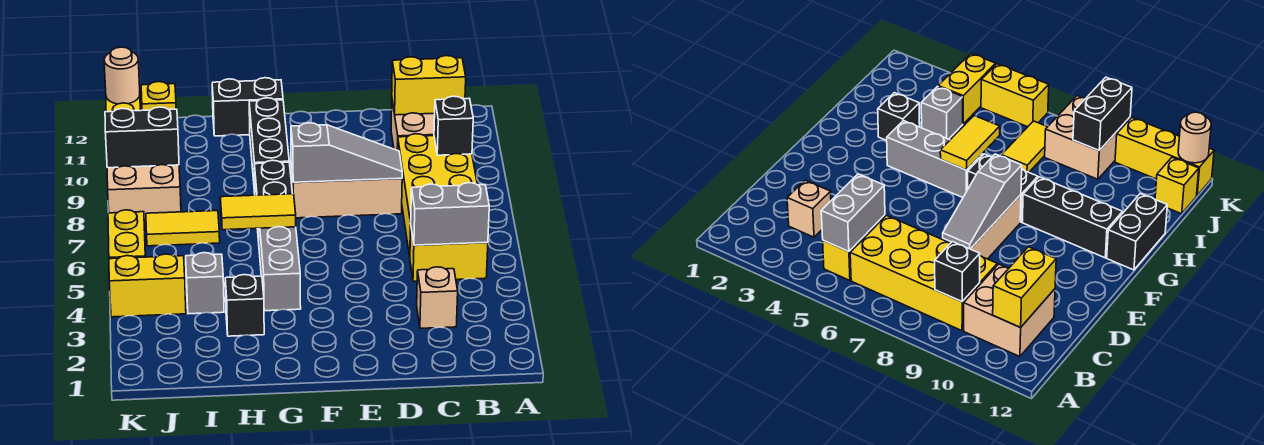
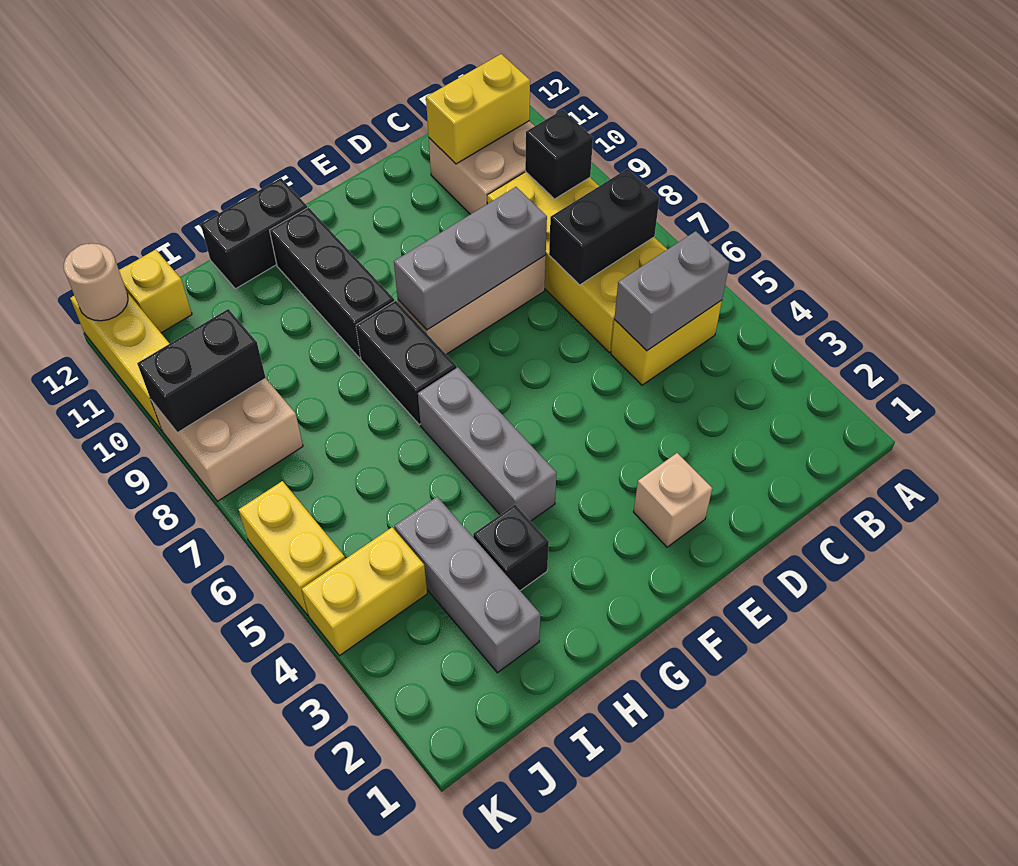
none -> black 1x2 brick [549,169,659,285]
tan 1x1 brick [417,267,458,328] -> tan 1x1 brick moved to [633,453,712,547]
grey 1x3 slope [291,123,402,182] -> grey 1x3 brick [394,187,547,330]
yellow 1x2 tile [220,194,296,230] -> none
grey 1x1 brick [186,253,224,314] -> grey 1x3 brick [395,497,540,673]
yellow 1x2 tile [146,211,220,246] -> none

